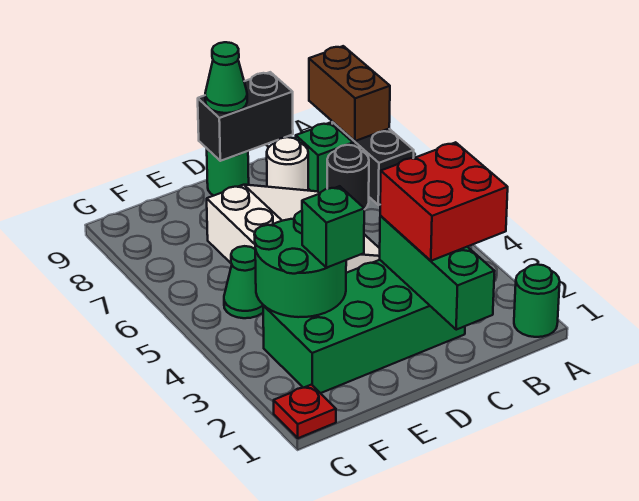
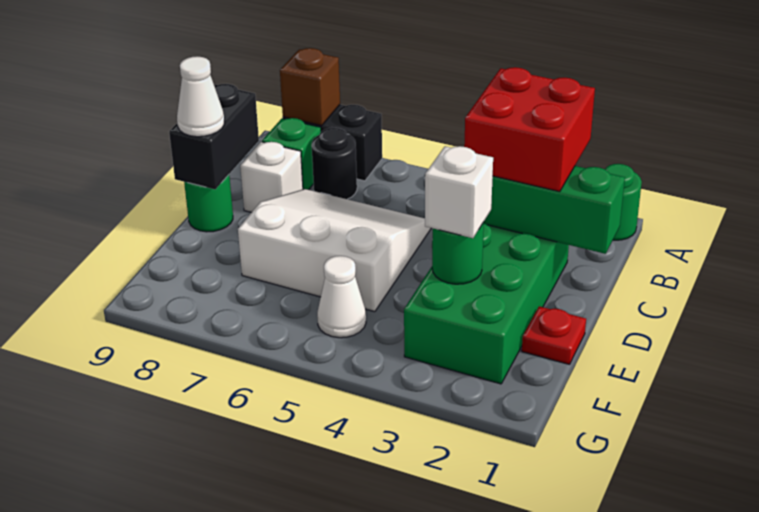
brown 1x2 brick [309,46,390,141] -> brown 1x1 brick [280,48,340,126]
white 1x1 round brick [267,137,308,191] -> white 1x1 brick [240,142,303,212]
green 1x1 cone [205,42,247,113] -> white 1x1 cone [177,56,224,137]
green 2x2 round brick [254,211,346,317] -> green 1x1 round brick [432,222,484,284]
green 1x1 brick [302,186,364,268] -> white 1x1 brick [425,146,493,238]
green 1x1 cone [224,246,264,318] -> white 1x1 cone [317,256,366,338]
red 1x1 plate [274,385,336,438] -> red 1x1 plate moved to [522,306,586,364]

